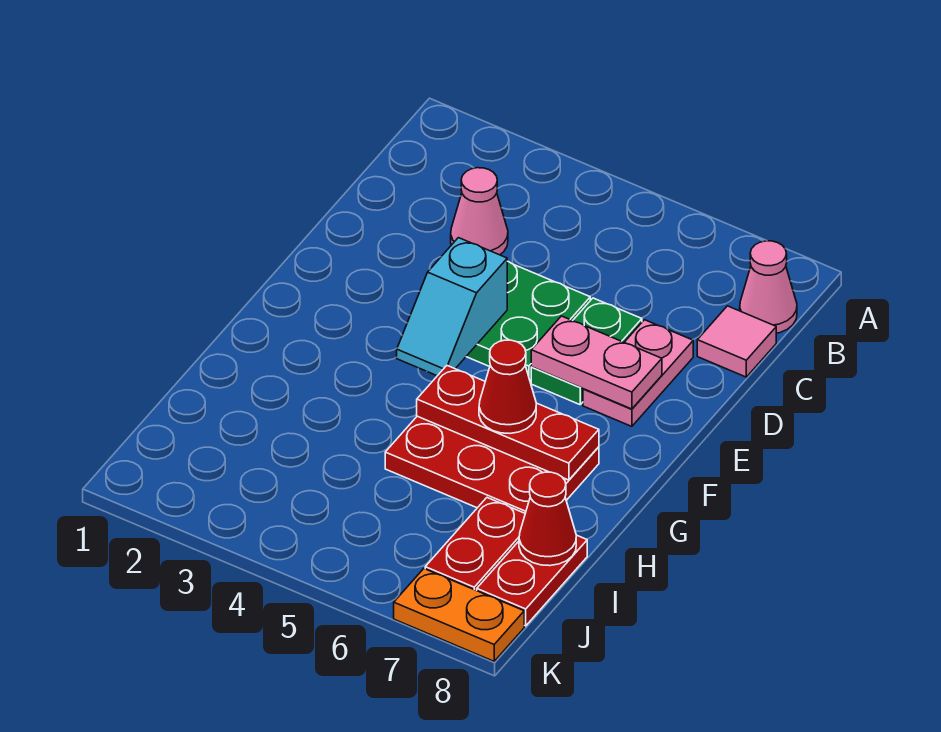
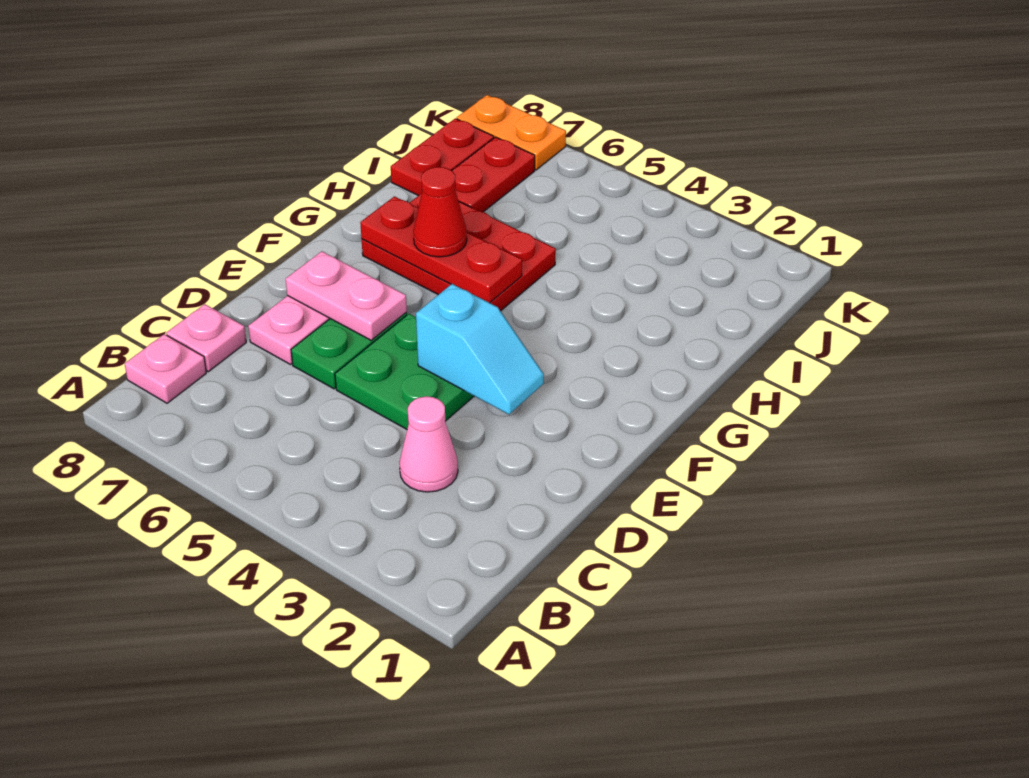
pink 1x1 cone [740,241,797,333] -> pink 1x1 plate [125,334,206,403]
pink 1x1 tile [697,306,776,377] -> pink 1x1 plate [166,304,246,372]
cyan 1x2 slope [397,238,507,376] -> cyan 1x2 slope turned to [416,284,544,414]
red 1x1 cone [519,472,576,566] -> none

